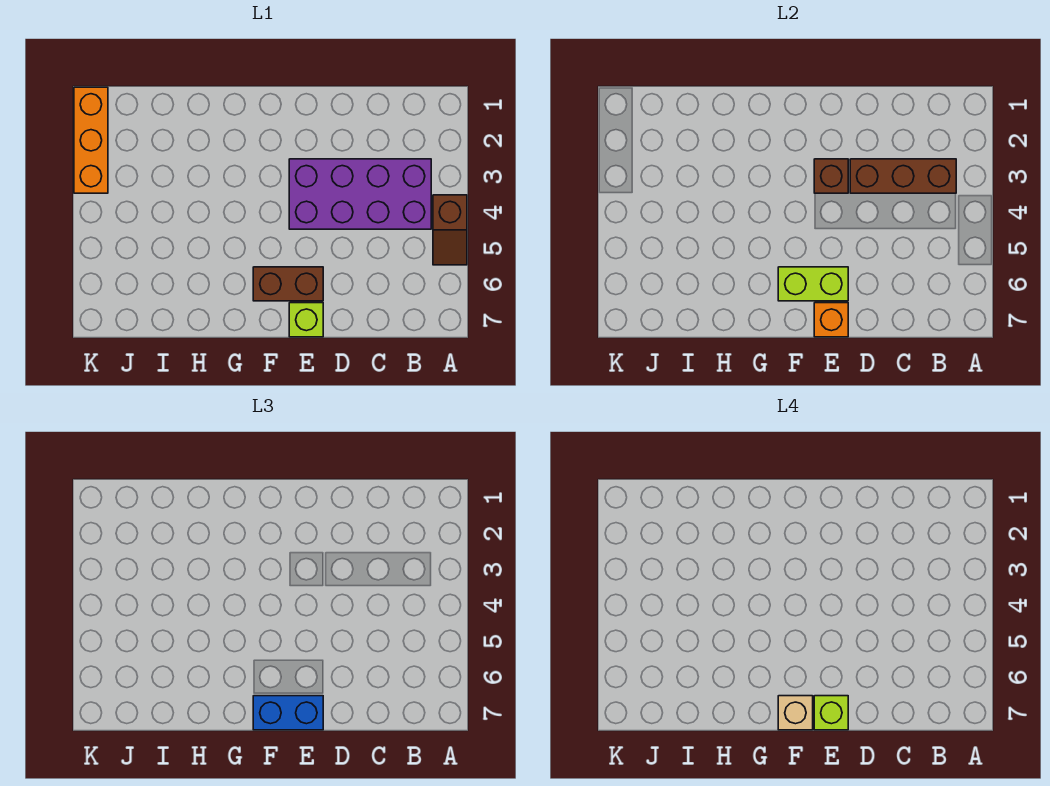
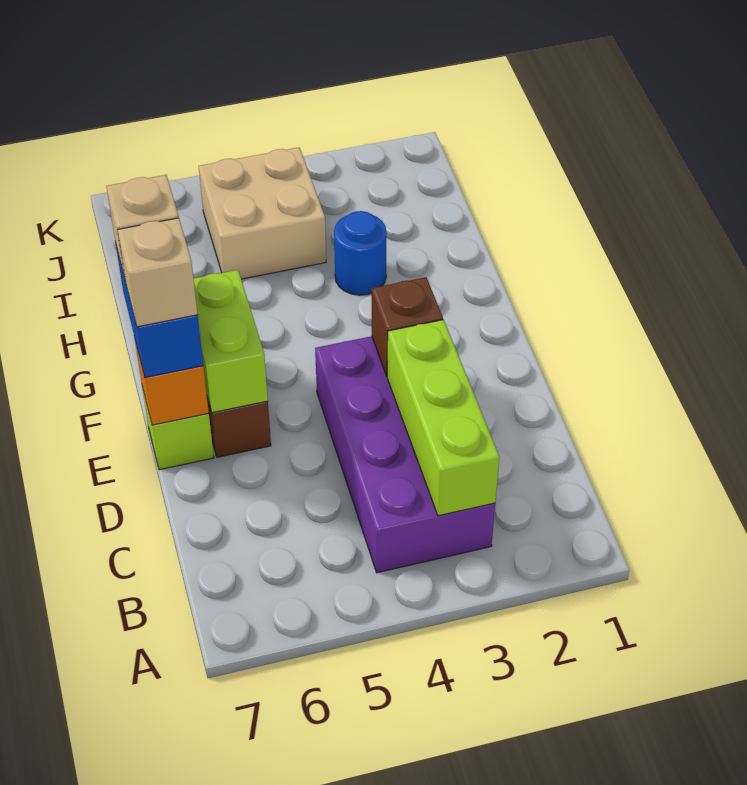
brown 1x2 slope [433,195,467,265] -> none
brown 1x3 brick [850,159,956,193] -> lime 1x3 brick [387,320,499,516]
lime 1x1 brick [814,696,848,730] -> tan 1x1 brick [118,218,198,327]
none -> blue 1x1 round brick [334,211,387,295]
none -> tan 2x2 brick [199,148,326,279]
orange 1x3 brick [74,87,108,193] -> none

